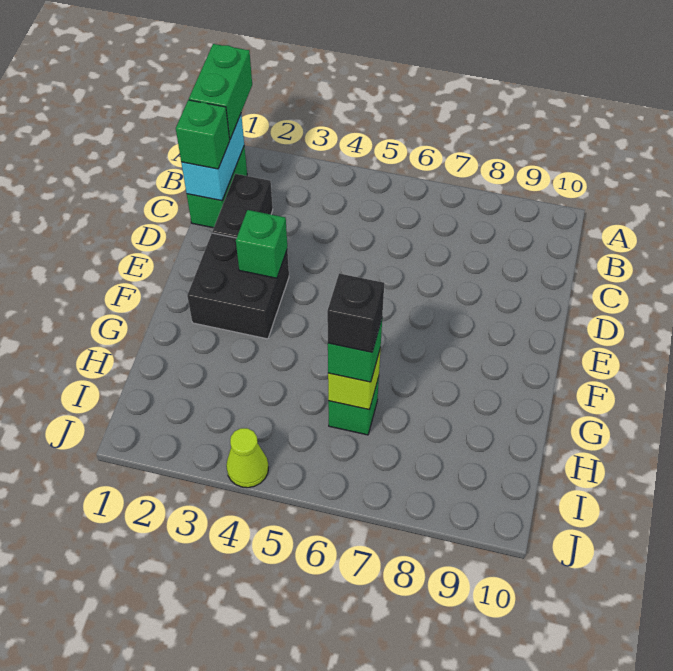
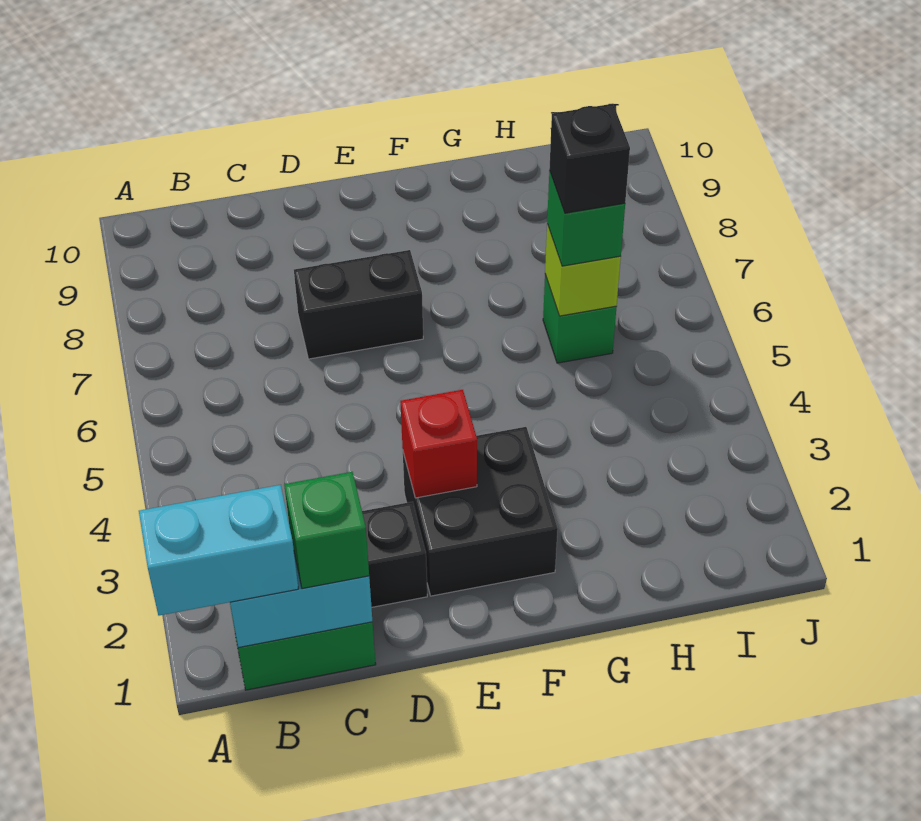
green 1x2 brick [189,44,252,139] -> cyan 1x2 brick [139,485,298,616]
none -> black 1x2 brick [294,250,423,359]
green 1x1 brick [236,210,287,278] -> red 1x1 brick [400,390,477,498]
lime 1x1 cone [226,428,269,488] -> none

